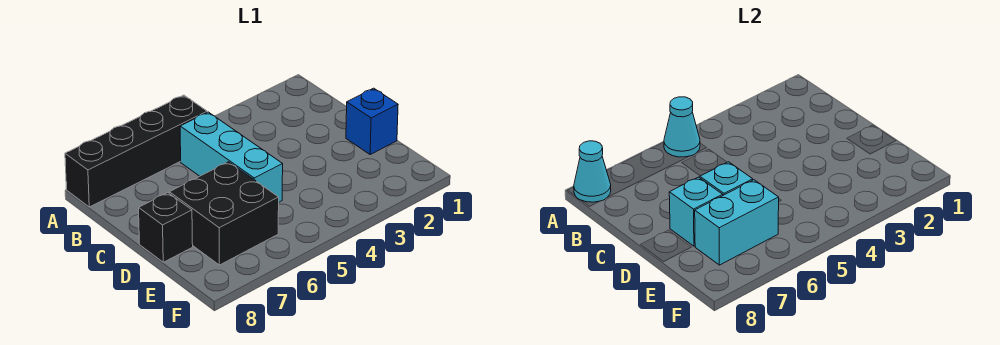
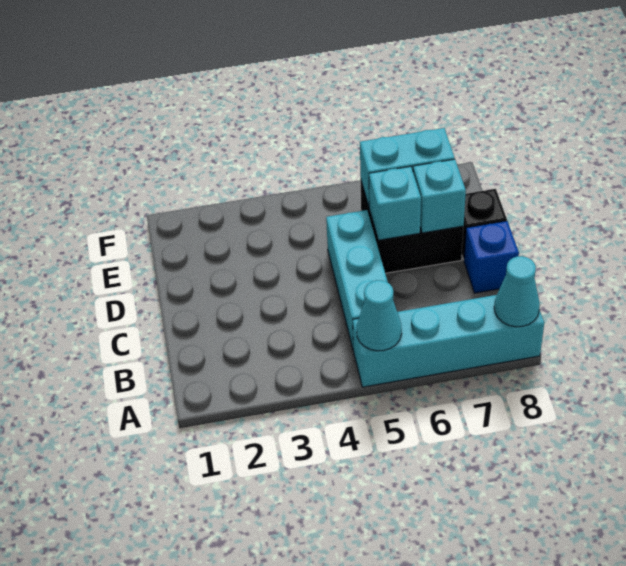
black 1x4 brick [65,95,207,207] -> cyan 1x4 brick [353,295,544,387]
blue 1x1 brick [346,88,398,154] -> blue 1x1 brick moved to [464,221,519,293]

